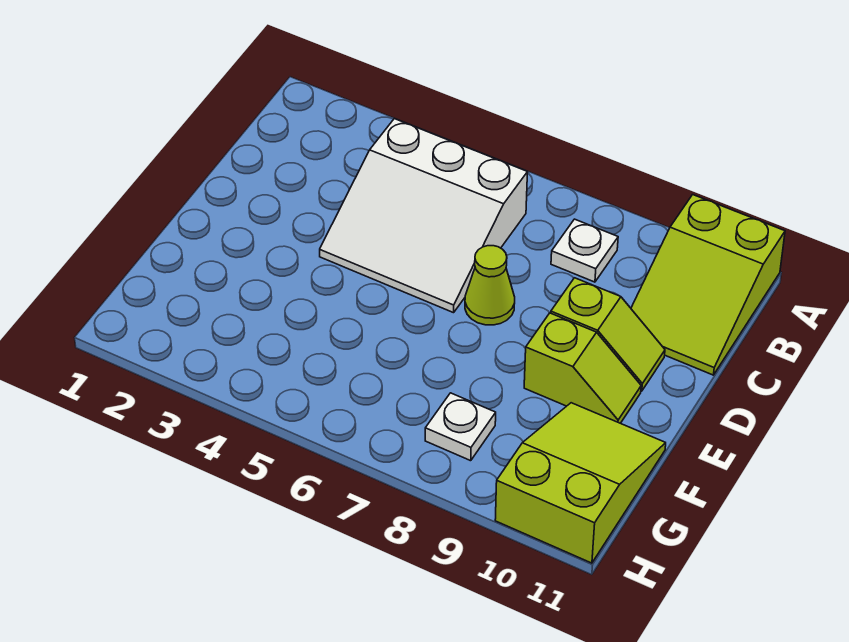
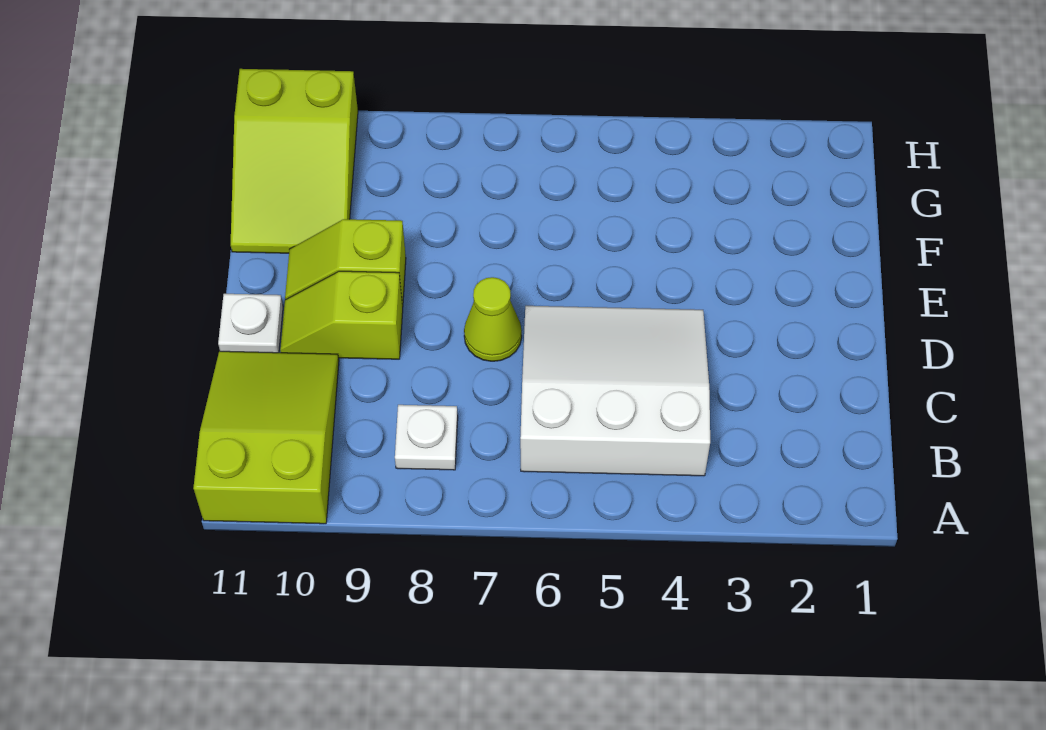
white 1x1 plate [425,393,496,461] -> white 1x1 plate moved to [218,294,283,353]

